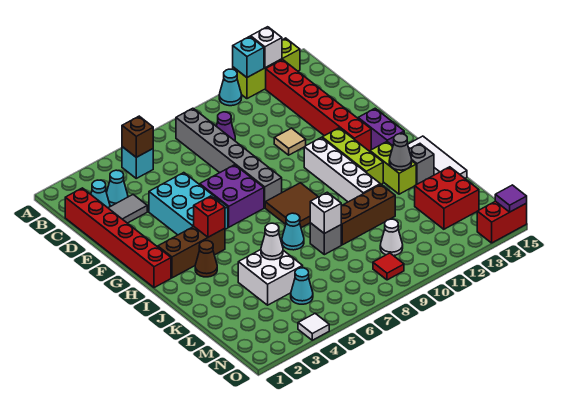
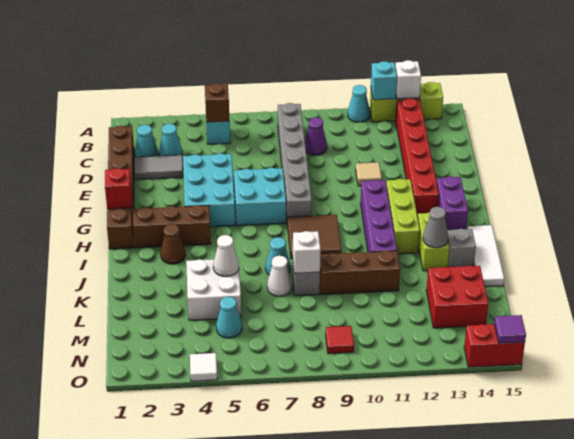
red 1x6 brick [65,188,171,288] -> brown 1x6 brick [107,126,134,249]
purple 2x2 brick [200,165,264,227] -> cyan 2x2 brick [234,168,286,226]
white 1x4 brick [304,138,380,202] -> purple 1x4 brick [361,180,397,252]
red 1x1 brick [194,196,225,237] -> red 1x1 brick moved to [105,168,132,209]
white 1x1 cone [380,219,403,256] -> white 1x1 cone moved to [267,256,292,296]

